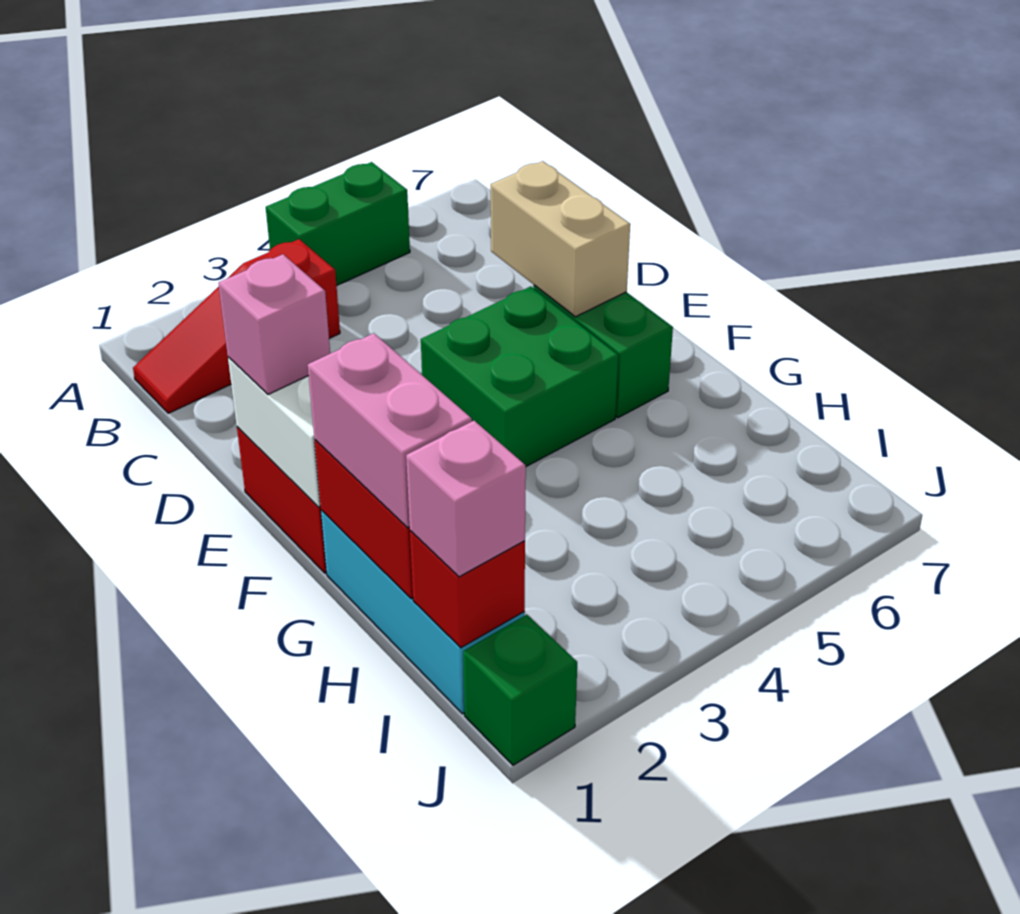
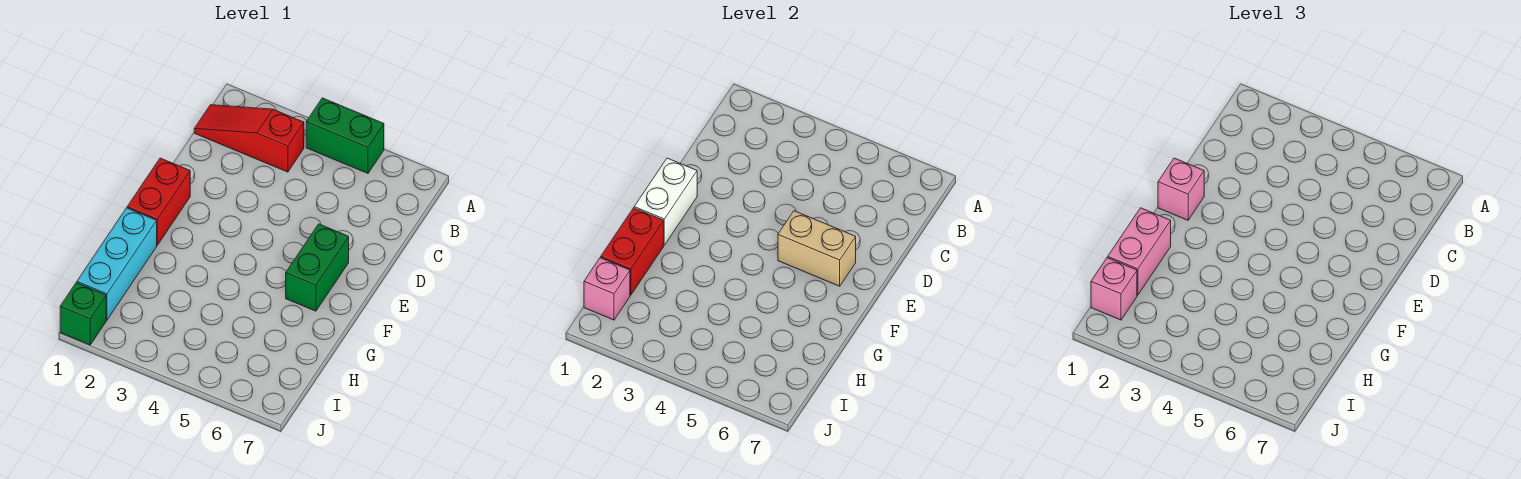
tan 1x2 brick [491,161,630,317] -> tan 1x2 brick turned to [778,211,856,286]
green 2x2 brick [421,286,618,466] -> none
red 1x1 brick [410,531,525,648] -> pink 1x1 brick [584,258,630,320]

